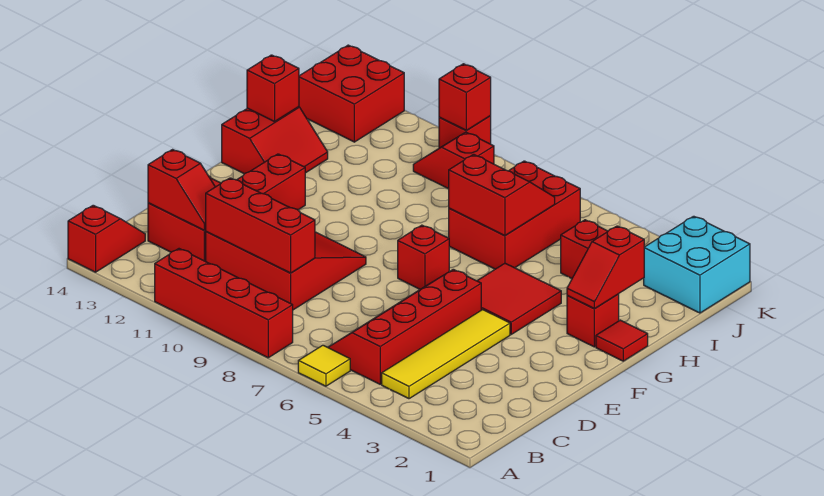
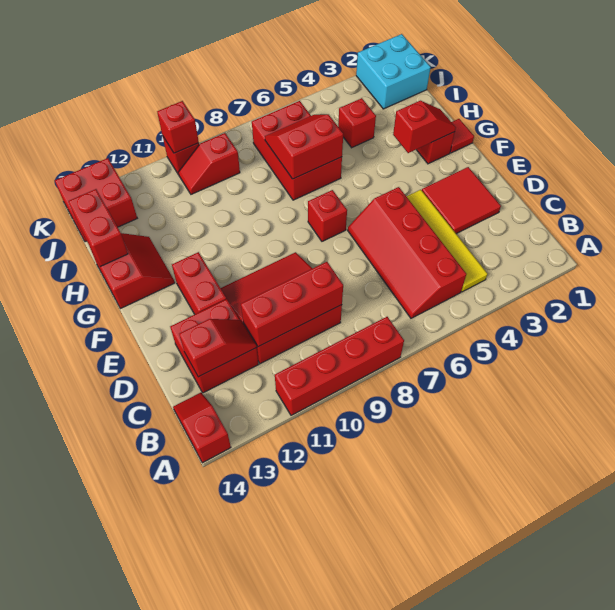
yellow 1x1 tile [298,345,350,386] -> none
red 2x2 tile [477,263,561,334] -> red 2x2 tile moved to [422,167,501,234]
red 1x2 slope [567,226,644,309] -> red 1x2 slope turned to [393,101,456,153]
red 1x1 brick [247,55,299,122] -> red 1x2 brick [68,189,128,266]

